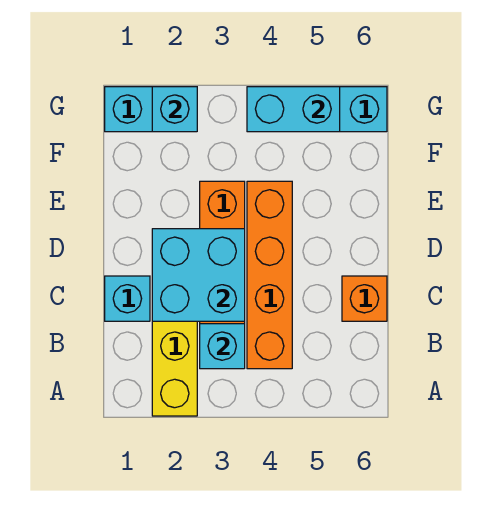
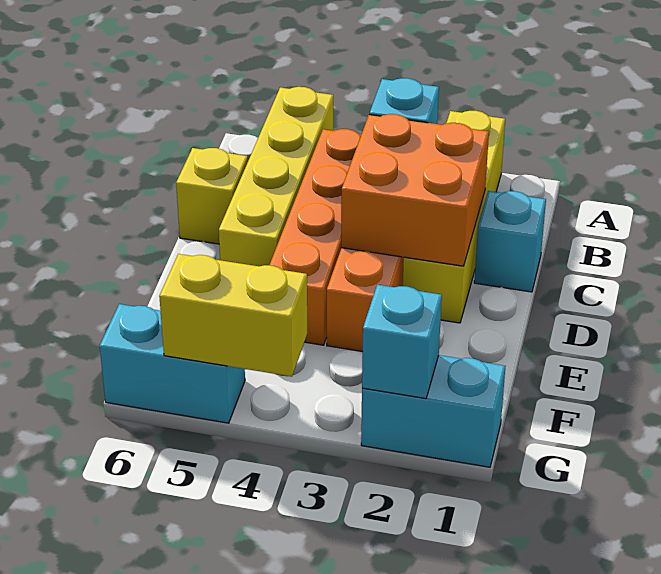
none -> yellow 1x4 brick [219,87,333,266]
cyan 2x2 brick [152,229,245,321] -> orange 2x2 brick [341,114,489,266]
orange 1x1 brick [342,276,387,321] -> yellow 1x1 brick [176,148,248,244]
cyan 1x2 brick [247,87,340,132] -> yellow 1x2 brick [159,254,307,377]

